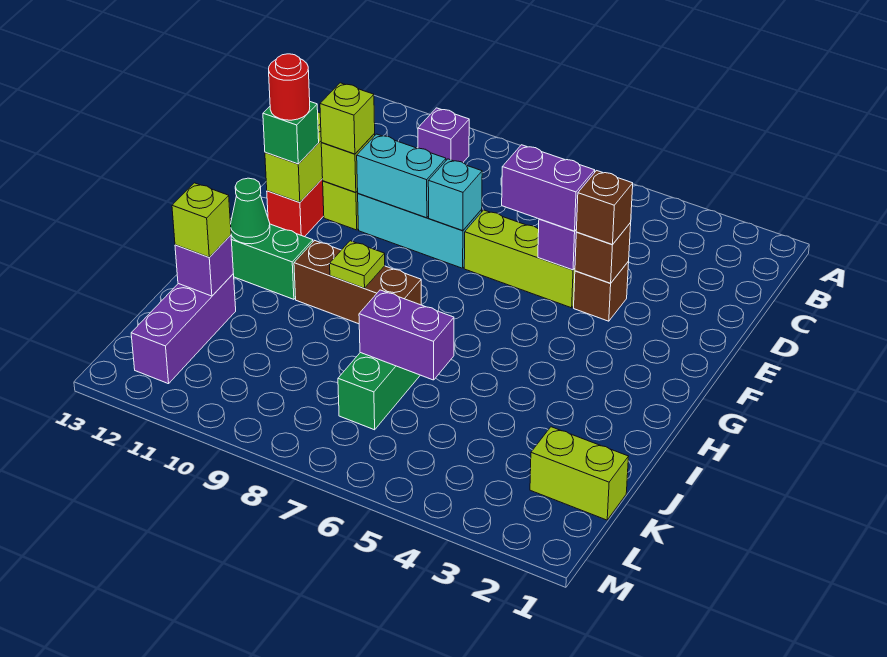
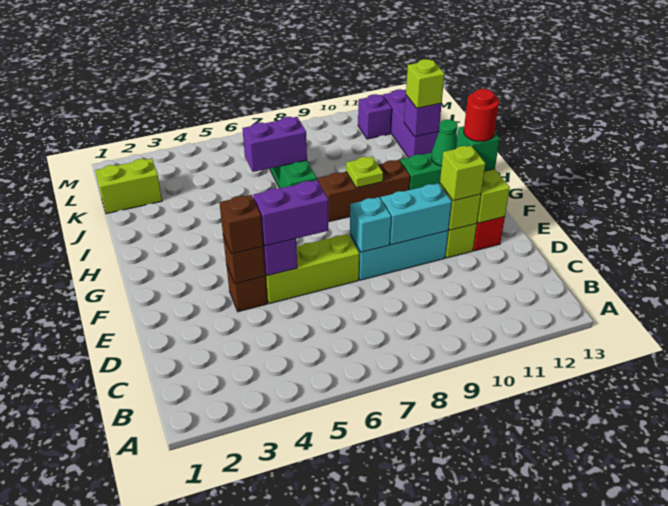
purple 1x1 brick [418,108,469,163] -> purple 1x1 brick moved to [358,94,392,139]

